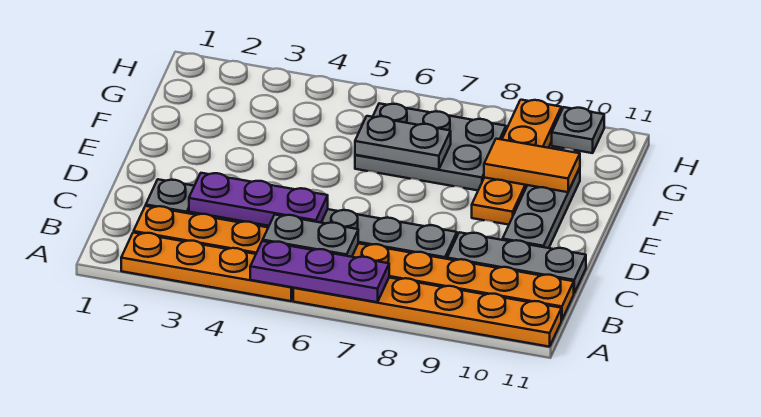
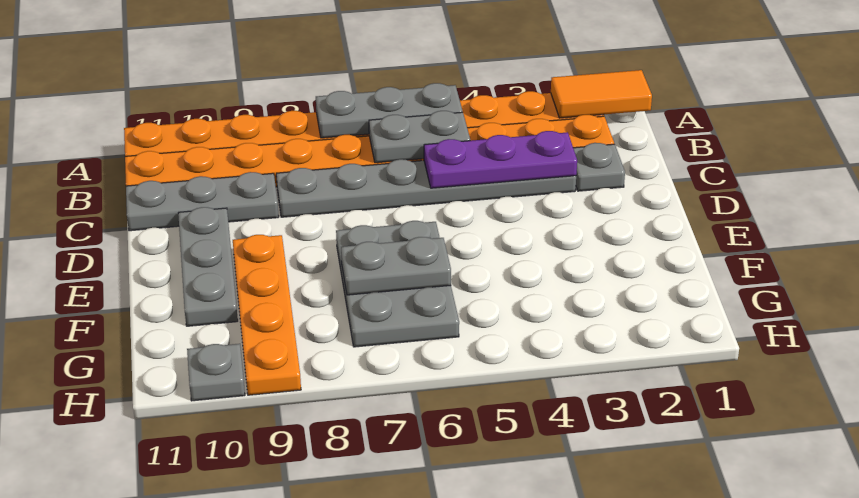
purple 1x3 plate [250,241,389,302] -> grey 1x3 plate [316,83,463,138]
grey 2x3 plate [355,103,506,190] -> grey 2x3 plate turned to [336,221,459,347]
orange 1x2 tile [484,139,580,192] -> orange 1x2 tile moved to [551,70,652,118]

